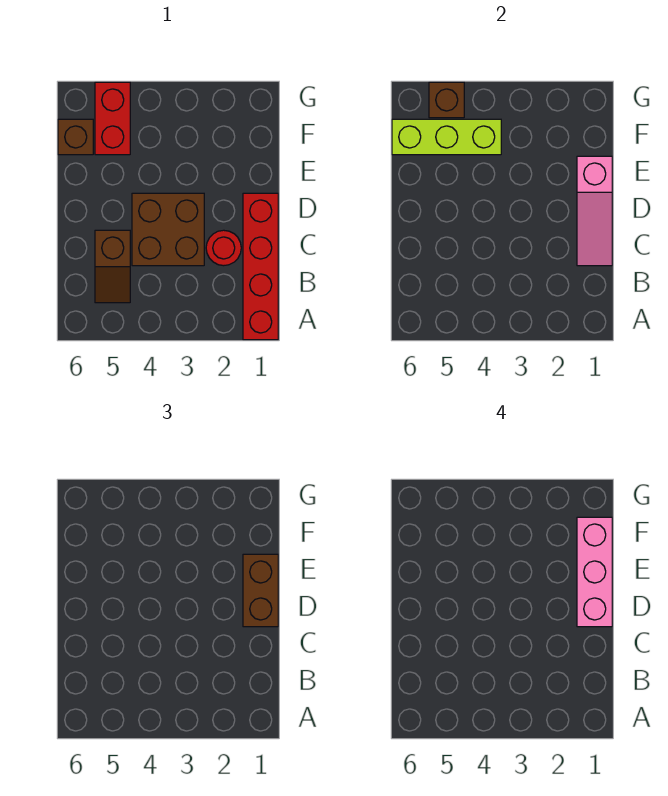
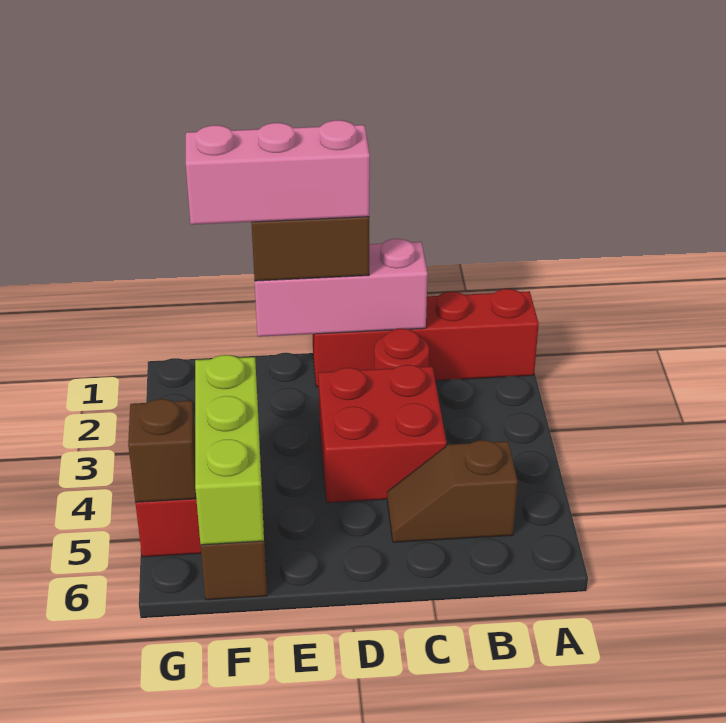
brown 1x2 slope [95,230,130,303] -> brown 1x2 slope turned to [387,440,518,542]
pink 1x3 slope [577,156,612,266] -> pink 1x3 brick [255,239,428,337]
brown 2x2 brick [132,193,204,266] -> red 2x2 brick [318,365,447,503]

